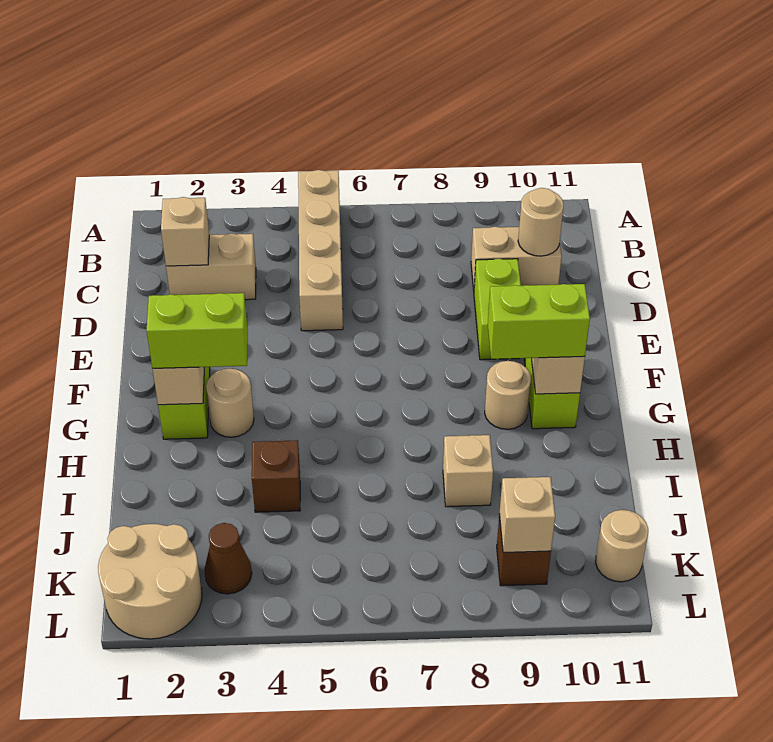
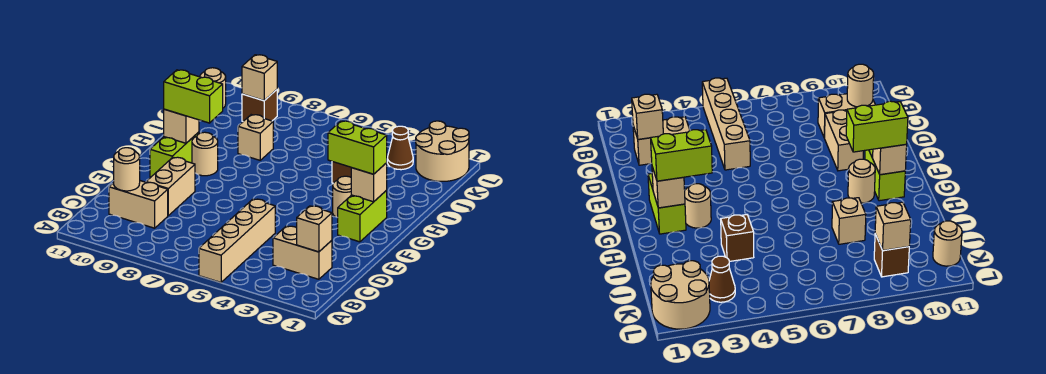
lime 1x2 brick [474,259,521,360] -> tan 1x2 brick [146,157,195,215]

